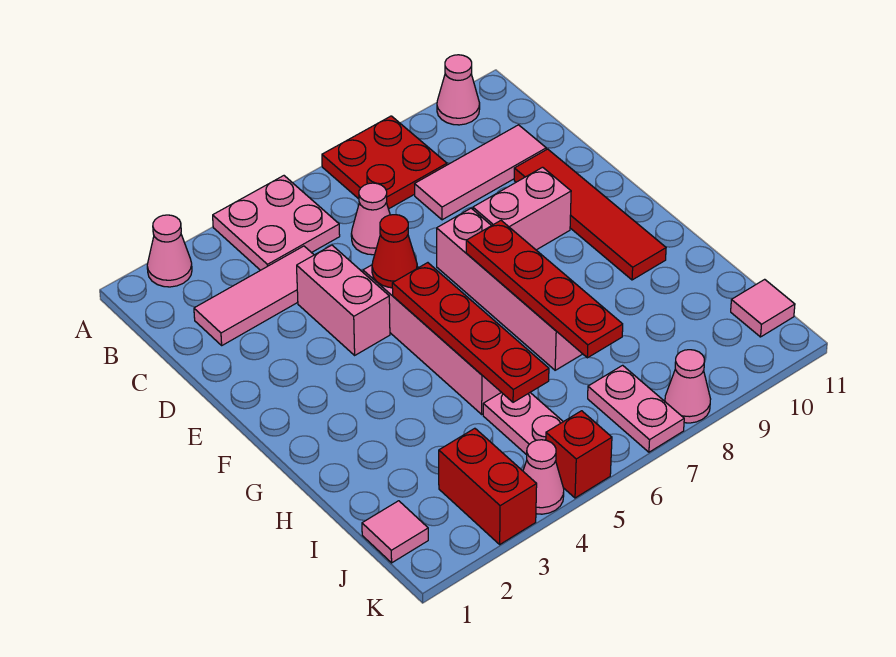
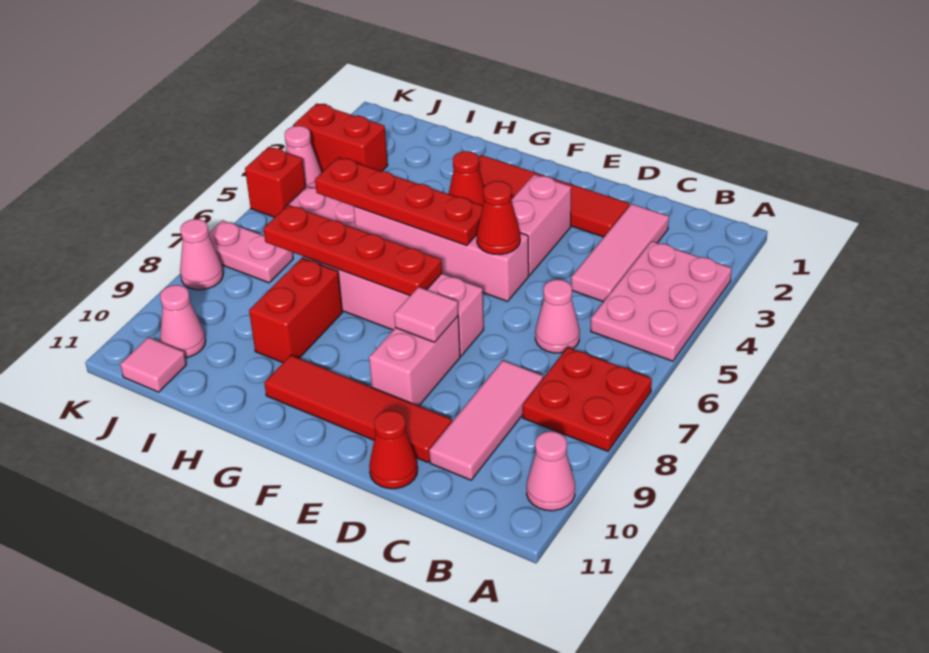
pink 1x1 cone [147,215,192,287] -> pink 1x1 cone moved to [160,285,206,358]
pink 2x2 plate [213,176,340,270] -> pink 2x3 plate [591,241,732,361]
none -> red 1x4 tile [479,155,629,237]
pink 1x2 brick [297,245,390,355] -> pink 1x2 brick turned to [511,174,571,276]
none -> red 1x1 cone [369,410,418,489]
none -> red 1x1 cone [449,151,484,206]
none -> red 1x2 brick [249,258,342,363]
pink 1x1 tile [362,501,428,563] -> pink 1x1 tile moved to [394,287,458,342]

